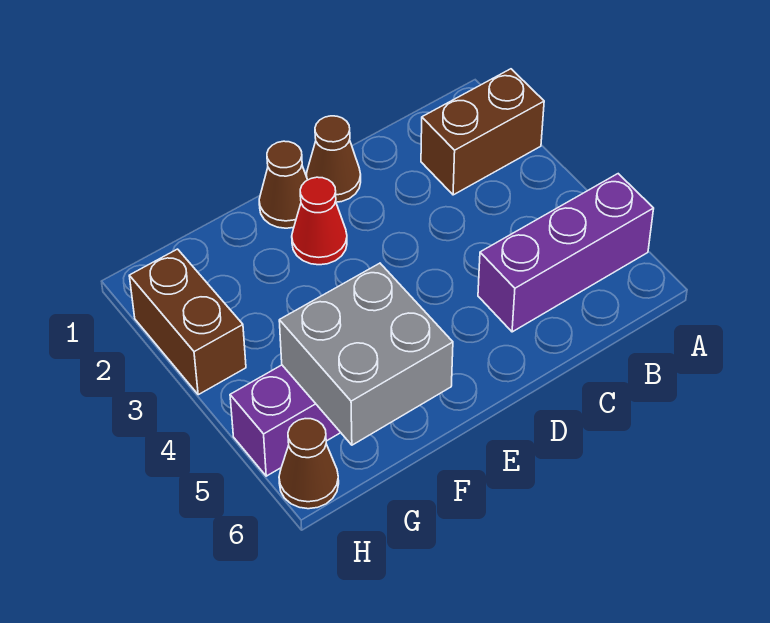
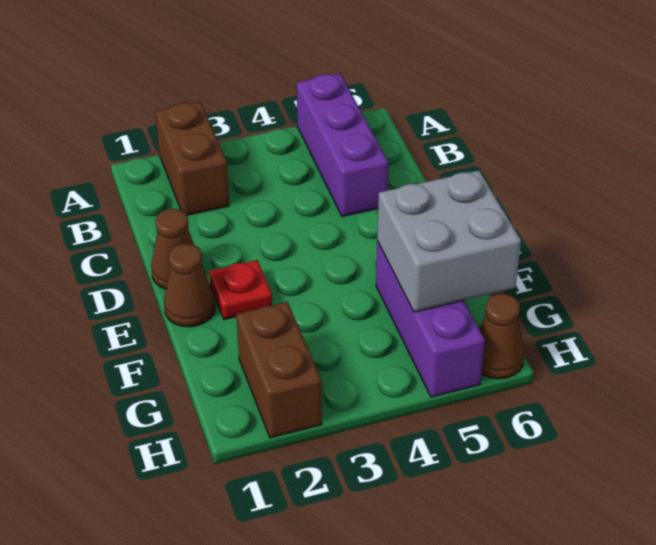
red 1x1 cone [292,177,347,265] -> red 1x1 plate [209,260,272,319]
brown 1x2 brick [129,249,246,395] -> brown 1x2 brick turned to [236,302,322,438]

